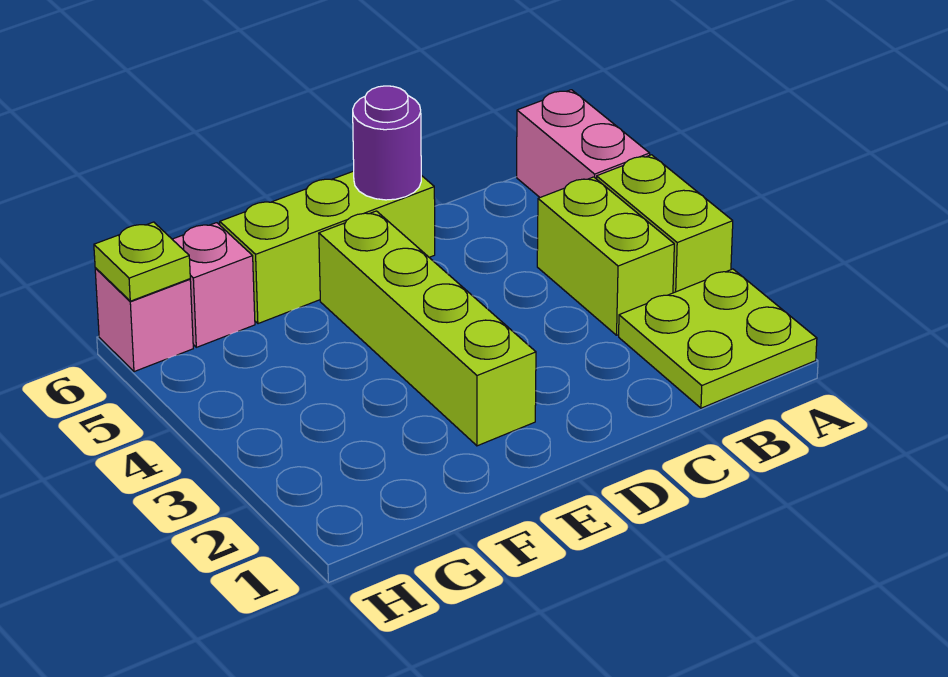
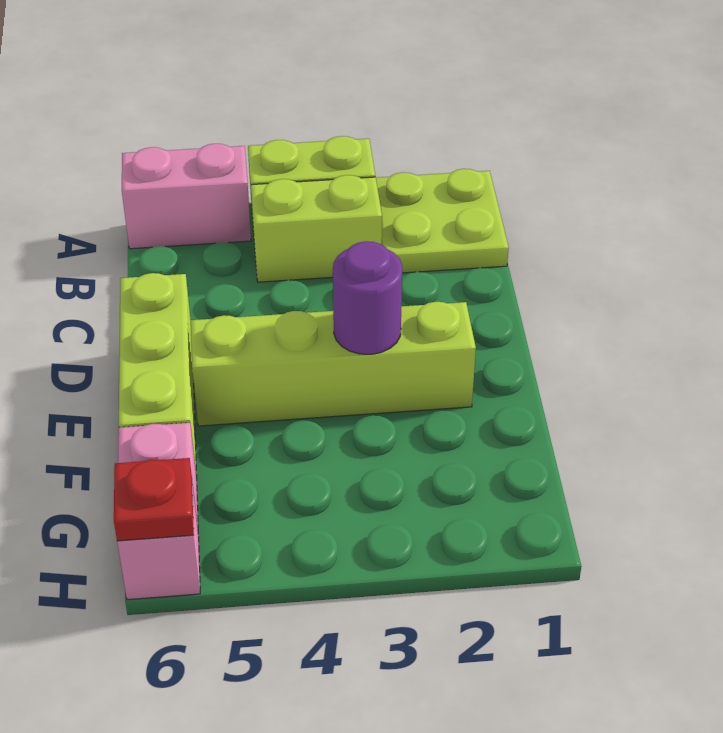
purple 1x1 round brick [353,86,421,200] -> purple 1x1 round brick moved to [333,241,402,354]
lime 1x1 plate [94,222,190,301] -> red 1x1 plate [114,458,194,541]

